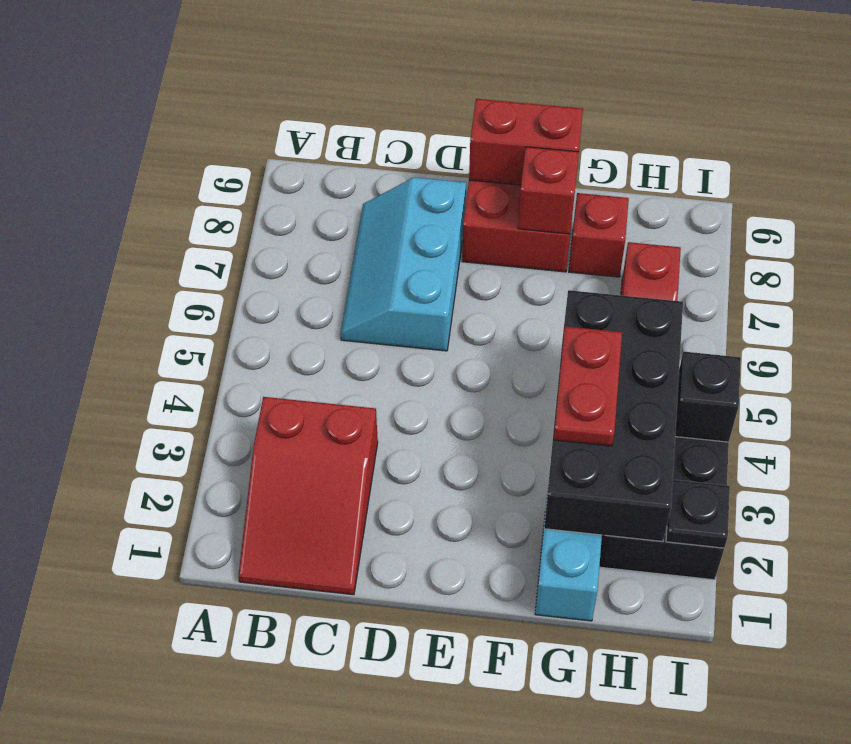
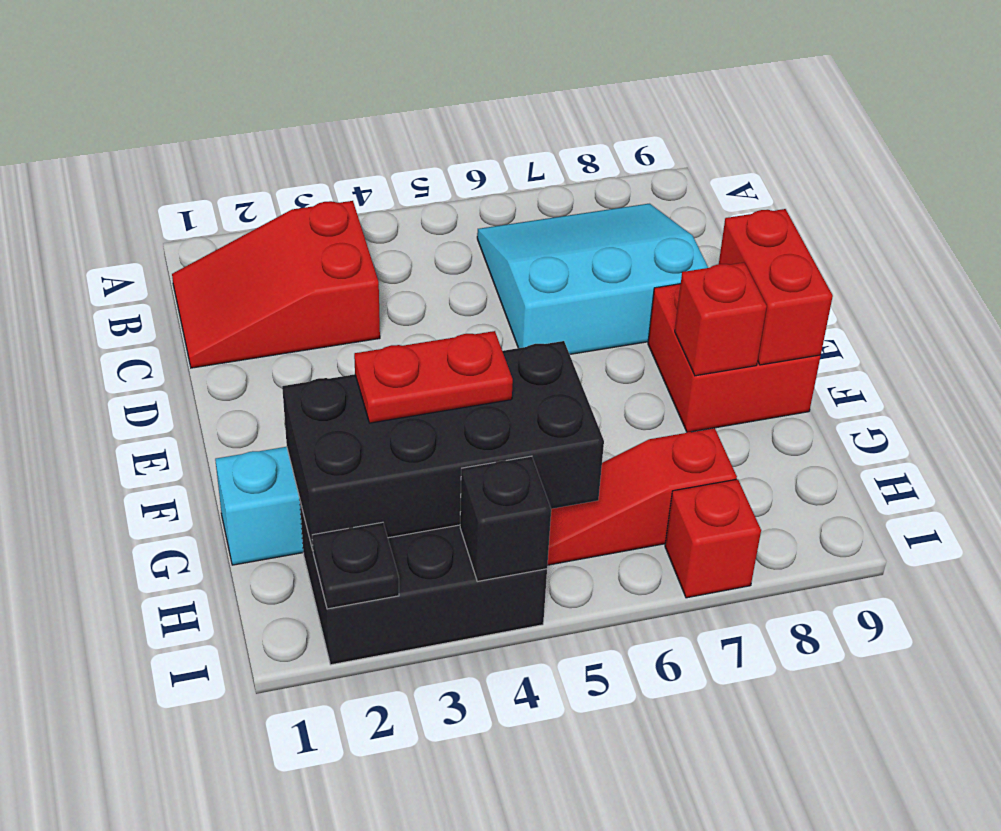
cyan 2x3 slope [341,177,466,351] -> cyan 3x3 slope [477,204,708,354]
red 1x1 brick [569,193,629,277] -> red 1x1 brick moved to [665,479,761,598]

